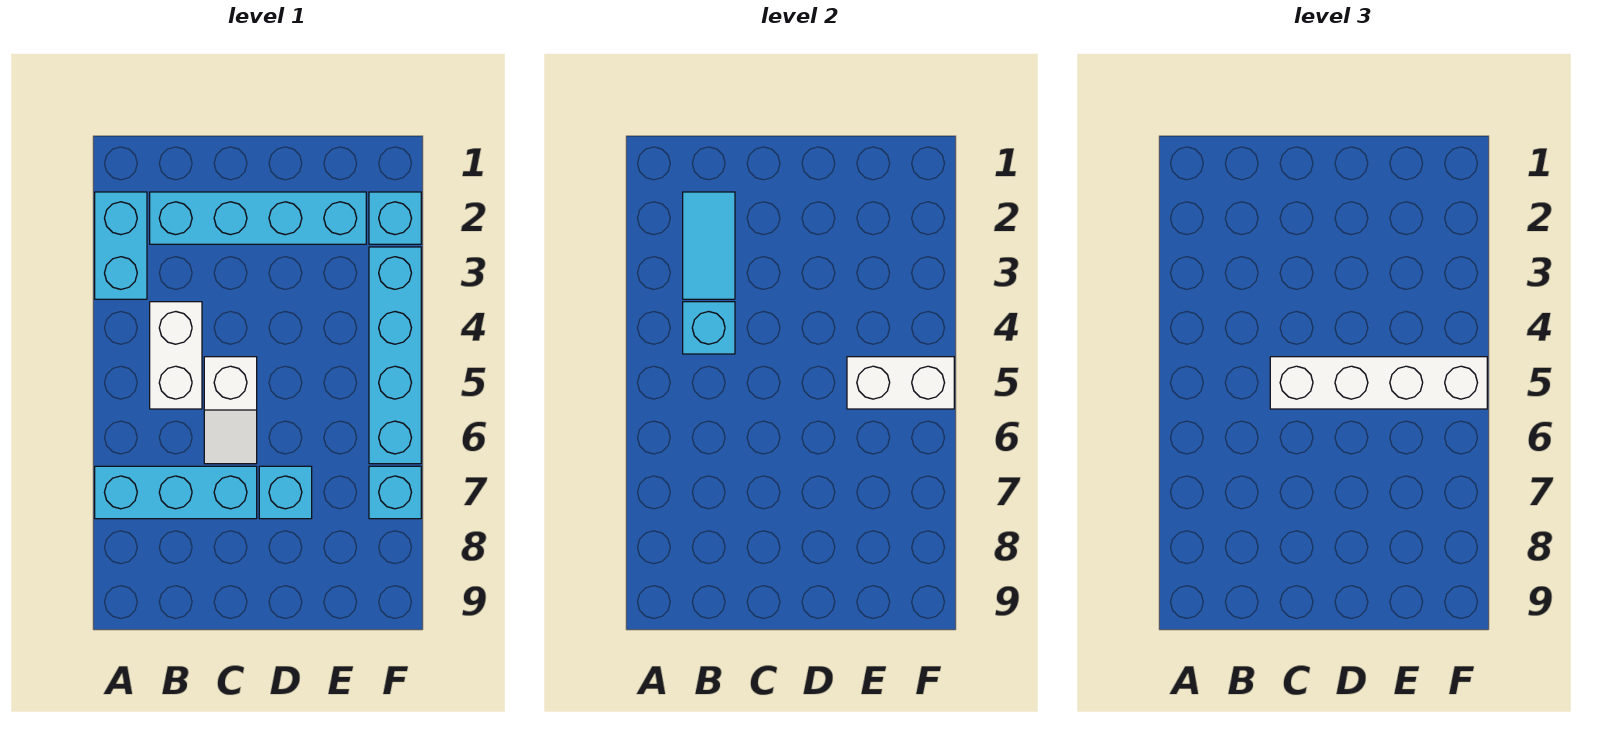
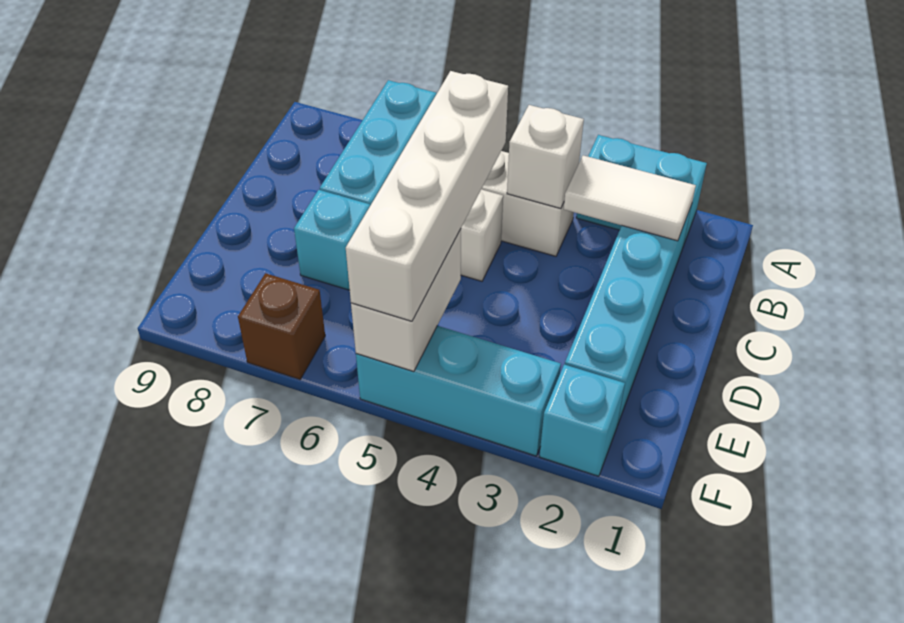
cyan 1x2 tile [683,192,735,299] -> white 1x2 tile [564,155,696,241]
cyan 1x1 brick [683,302,735,354] -> white 1x1 brick [507,105,584,209]
cyan 1x4 brick [369,247,421,464] -> cyan 1x3 brick [356,326,561,456]
cyan 1x1 brick [369,466,421,519] -> brown 1x1 brick [238,273,325,379]

